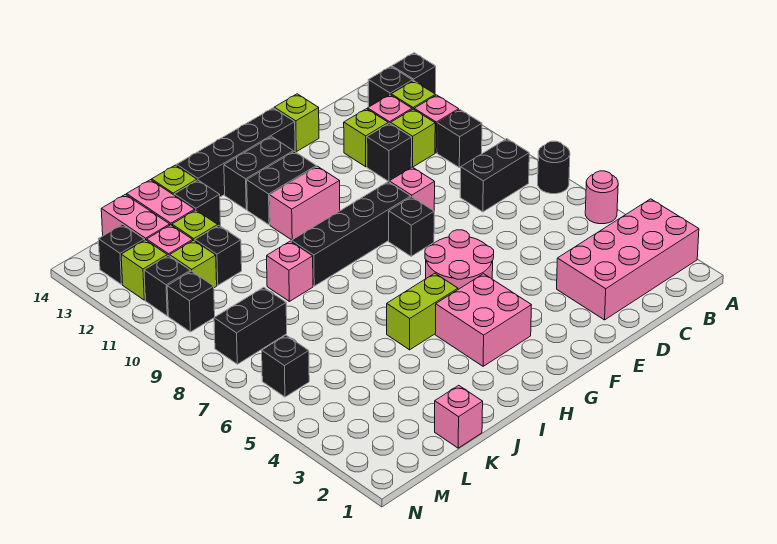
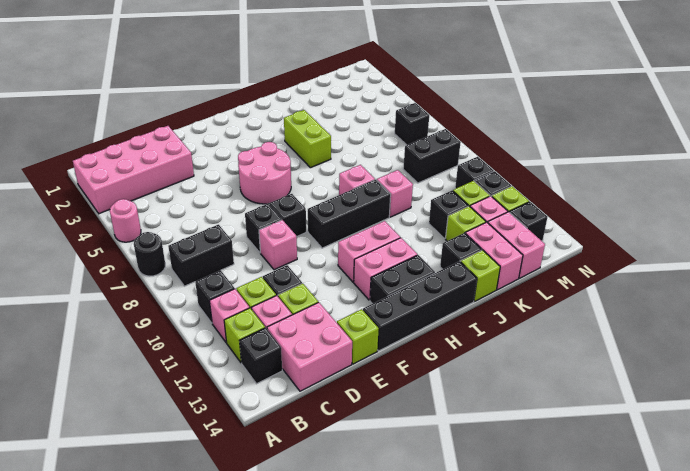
black 1x1 brick [392,53,436,94] -> black 1x1 brick moved to [245,204,282,253]
black 1x4 brick [291,182,411,286] -> black 1x3 brick [308,180,391,248]
pink 2x2 brick [435,274,531,366] -> pink 2x2 brick moved to [267,302,352,391]
black 1x2 brick [247,152,316,225] -> pink 1x2 brick [354,238,417,300]
lime 1x2 brick [387,273,458,350] -> lime 1x2 brick turned to [284,110,331,168]
pink 1x1 brick [435,385,483,448] -> pink 1x1 brick moved to [339,165,375,195]

